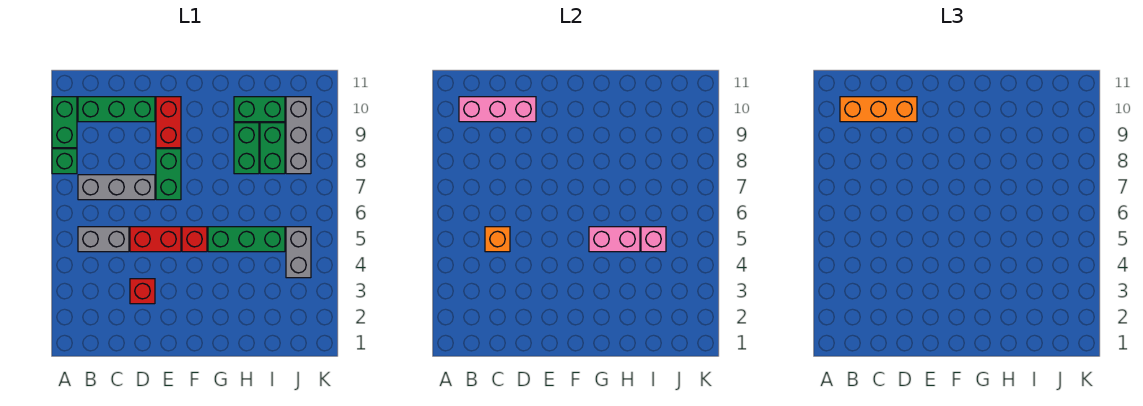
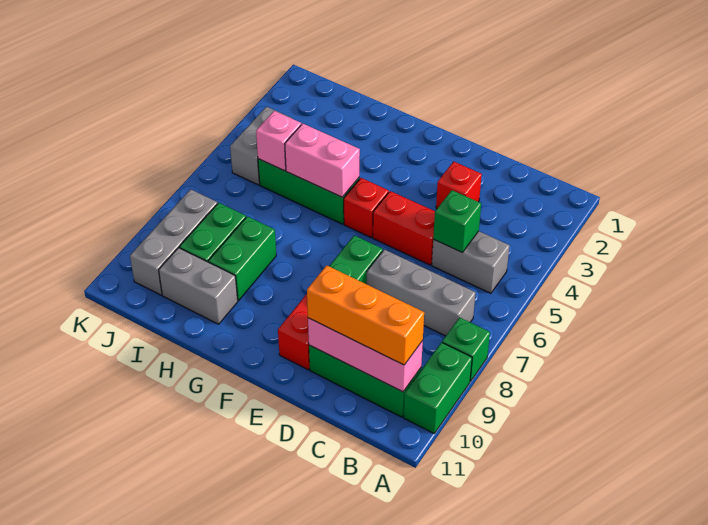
orange 1x1 brick [485,227,510,252] -> green 1x1 brick [433,190,481,252]
green 1x2 brick [234,97,285,122] -> grey 1x2 brick [159,248,238,324]

